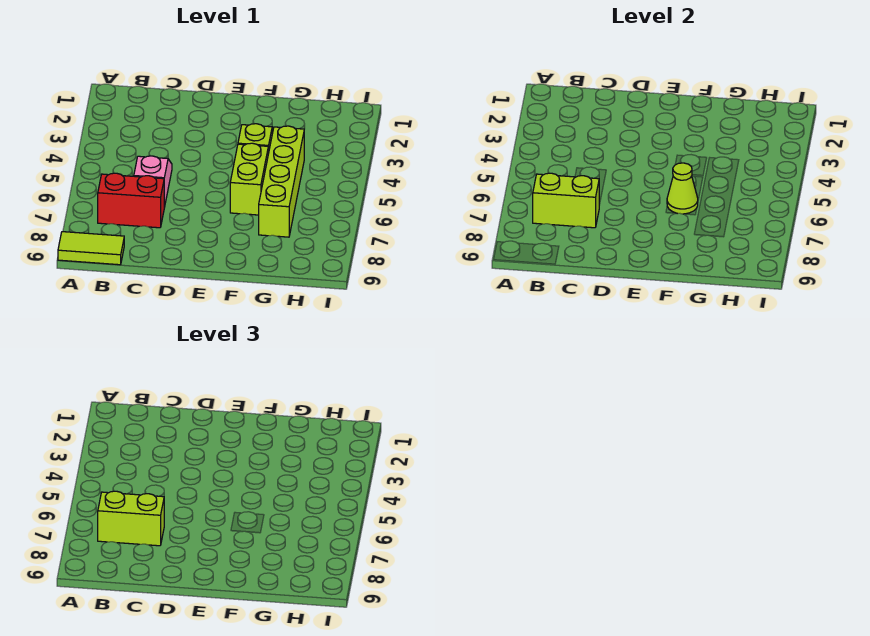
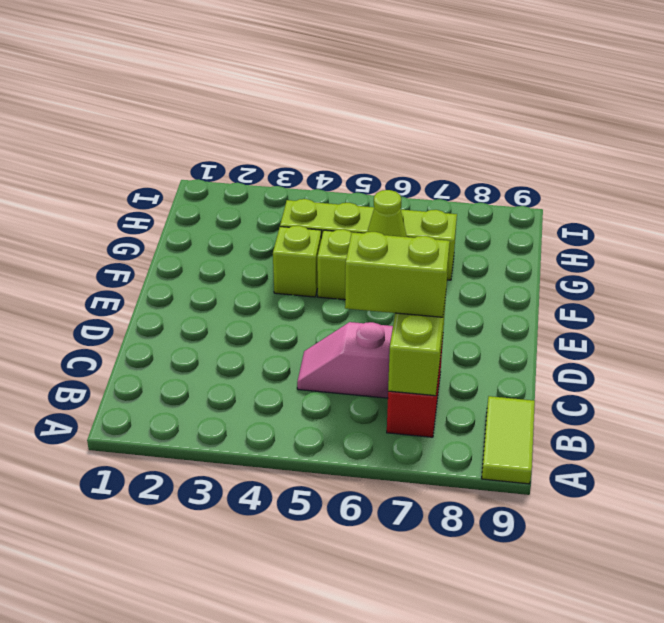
lime 1x2 brick [98,491,164,546] -> lime 1x2 brick turned to [345,232,450,317]

